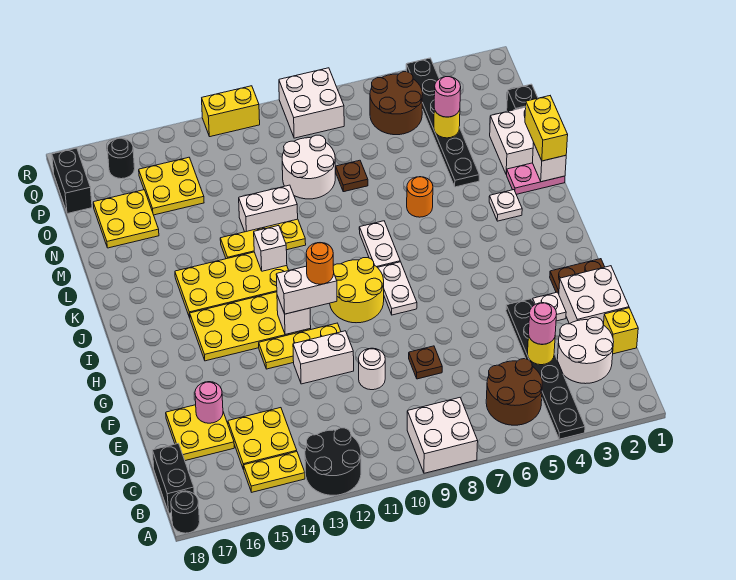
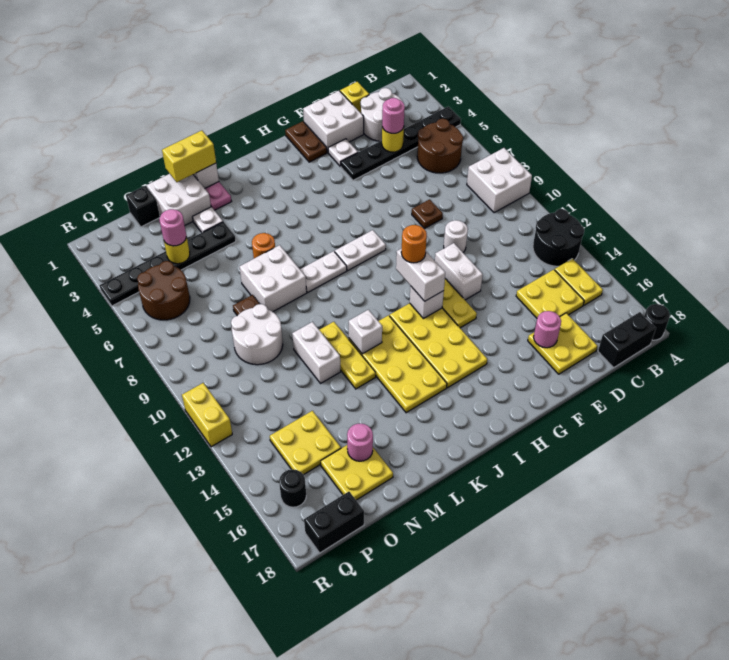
yellow 2x2 round brick [330,258,384,323] -> none
white 1x1 plate [489,190,522,221] -> white 1x1 plate moved to [193,207,223,233]
none -> pink 1x1 round brick [347,423,373,461]
white 2x2 brick [279,68,344,138] -> white 2x2 brick moved to [239,245,307,312]

